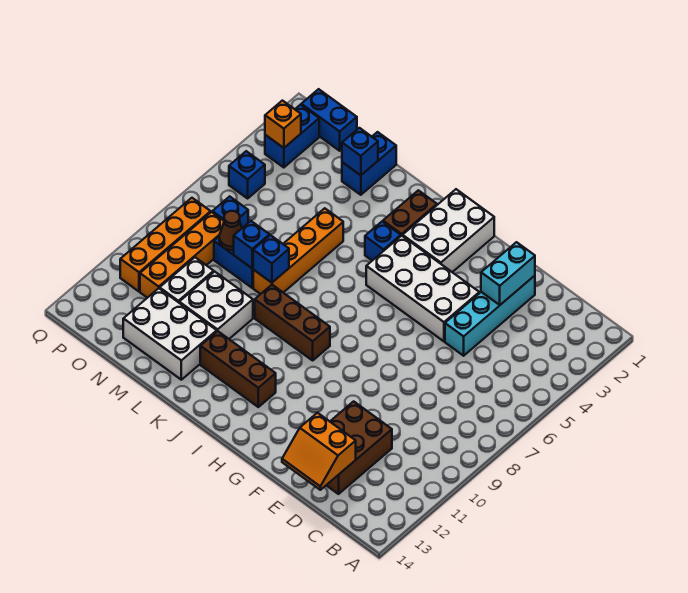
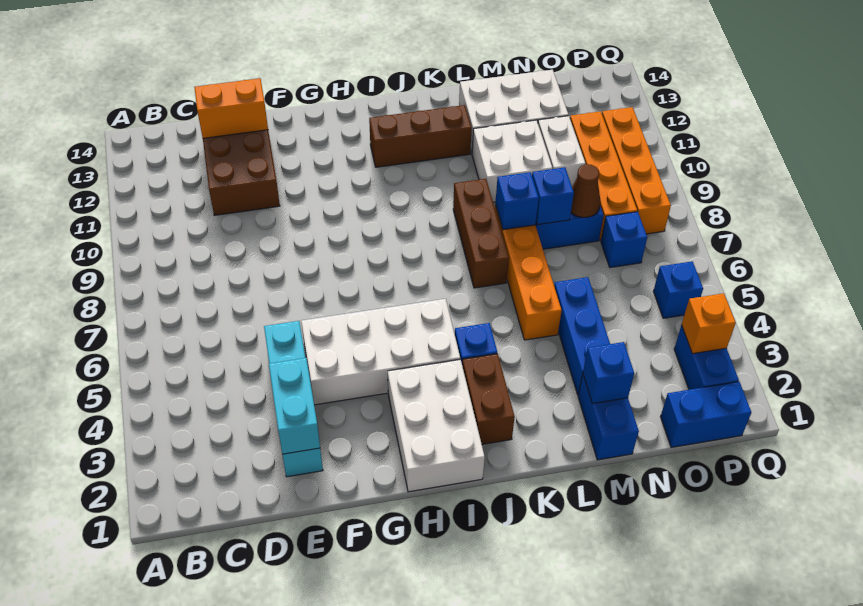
brown 1x3 brick [255,285,330,360] -> brown 1x3 brick turned to [453,179,509,288]
none -> blue 1x3 brick [554,277,610,395]

